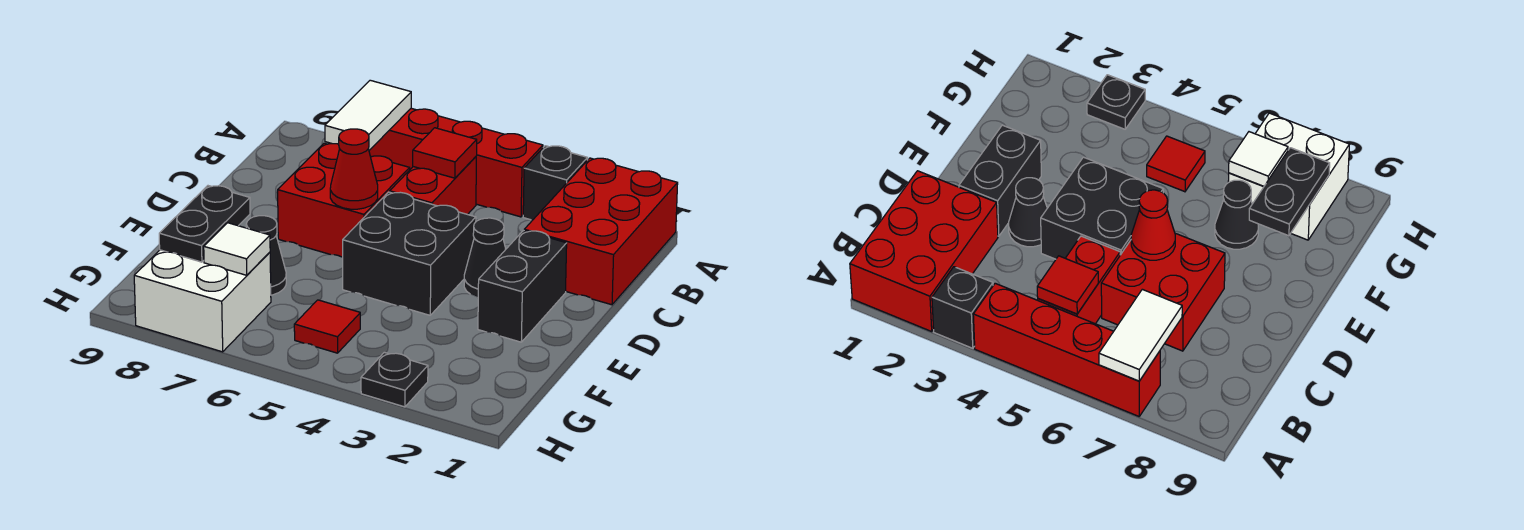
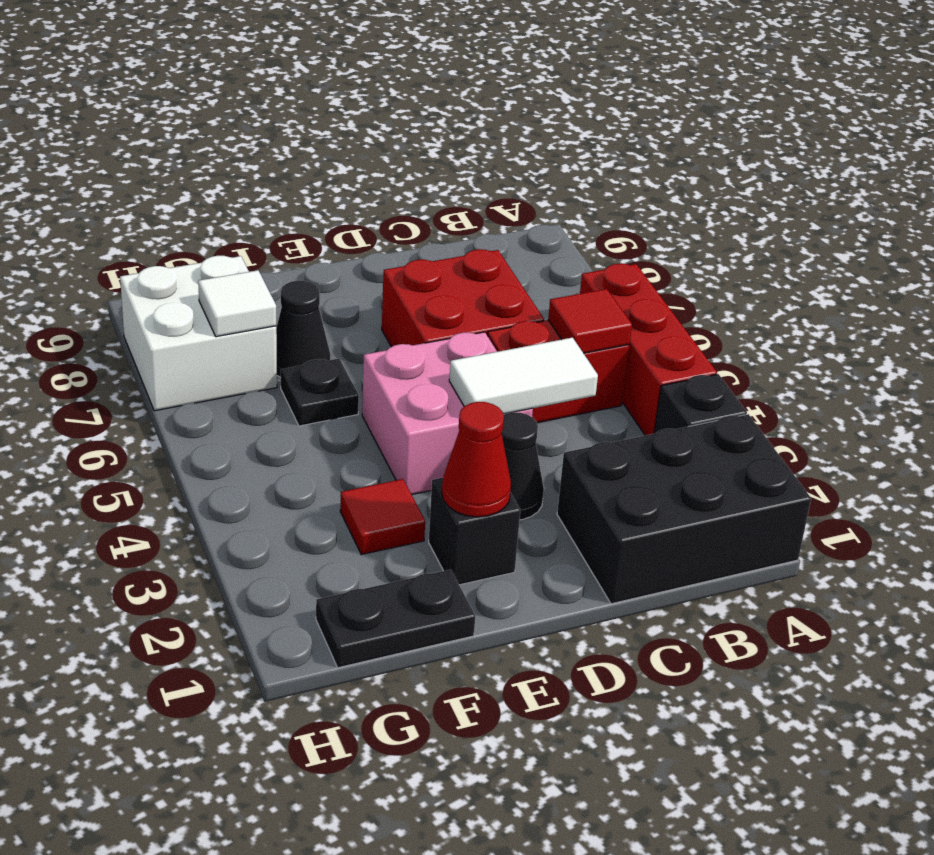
red 2x3 brick [524,158,678,305] -> black 2x3 brick [557,414,811,604]
red 1x4 brick [369,108,543,217] -> red 1x3 brick [580,264,717,435]
white 1x2 tile [325,80,411,150] -> white 1x2 tile moved to [449,338,598,414]
black 1x2 brick [478,231,567,342] -> black 1x1 brick [429,478,520,585]
black 2x2 brick [343,192,476,315] -> pink 2x2 brick [362,332,533,495]
red 1x1 cone [330,129,378,209] -> red 1x1 cone moved to [442,402,511,517]
black 1x2 plate [159,186,250,262] -> black 1x2 plate moved to [316,569,475,668]
red 1x1 tile [294,300,360,353] -> red 1x1 tile moved to [340,479,425,555]
black 1x1 plate [361,352,428,407] -> black 1x1 plate moved to [281,359,359,426]

